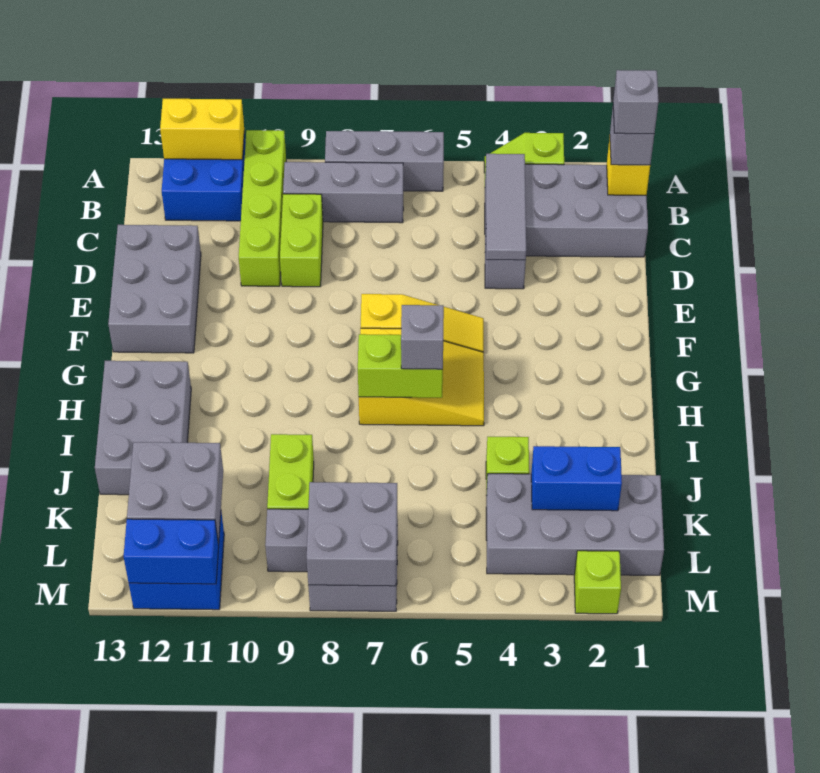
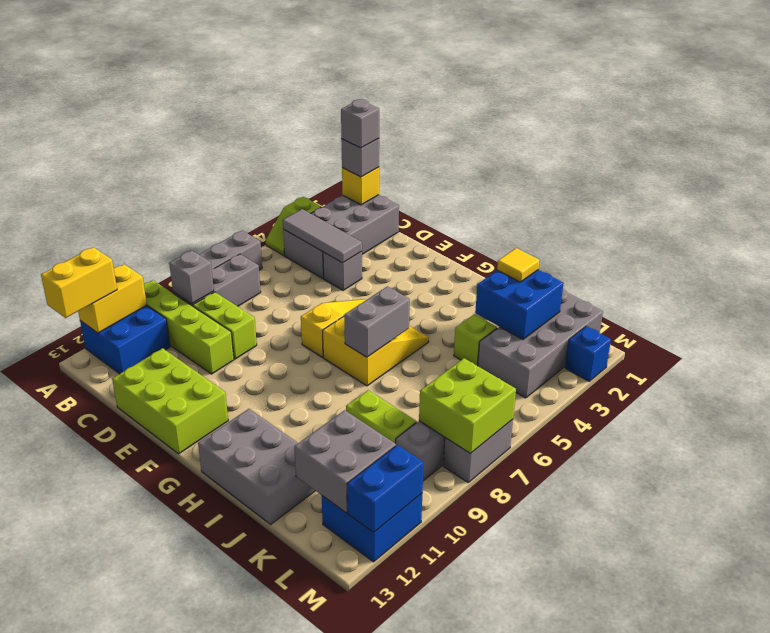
none -> yellow 1x2 brick [41,247,117,318]
grey 2x3 brick [108,225,201,353] -> lime 2x3 brick [112,348,228,454]
lime 1x2 brick [358,334,443,398] -> grey 1x2 brick [344,286,410,357]
grey 1x1 brick [401,305,444,369] -> grey 1x1 brick moved to [169,250,214,304]
none -> yellow 1x1 tile [497,248,540,282]
blue 1x2 brick [531,446,622,511] -> blue 2x2 brick [475,270,564,339]
grey 2x2 brick [307,482,397,586] -> lime 2x2 brick [419,358,516,454]
lime 1x1 brick [574,551,621,614] -> blue 1x1 brick [565,326,611,381]

